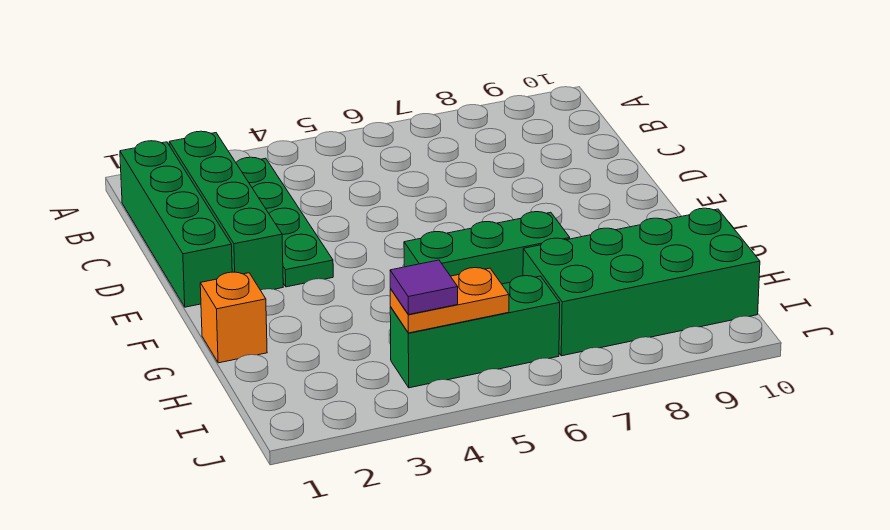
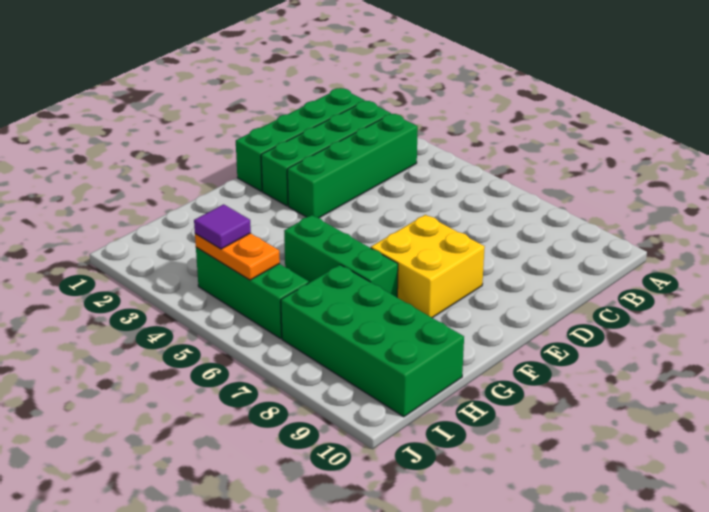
green 1x4 plate [236,157,333,287] -> green 1x4 brick [287,114,418,218]
none -> yellow 2x2 brick [371,215,485,318]
orange 1x1 brick [200,272,267,363] -> none

